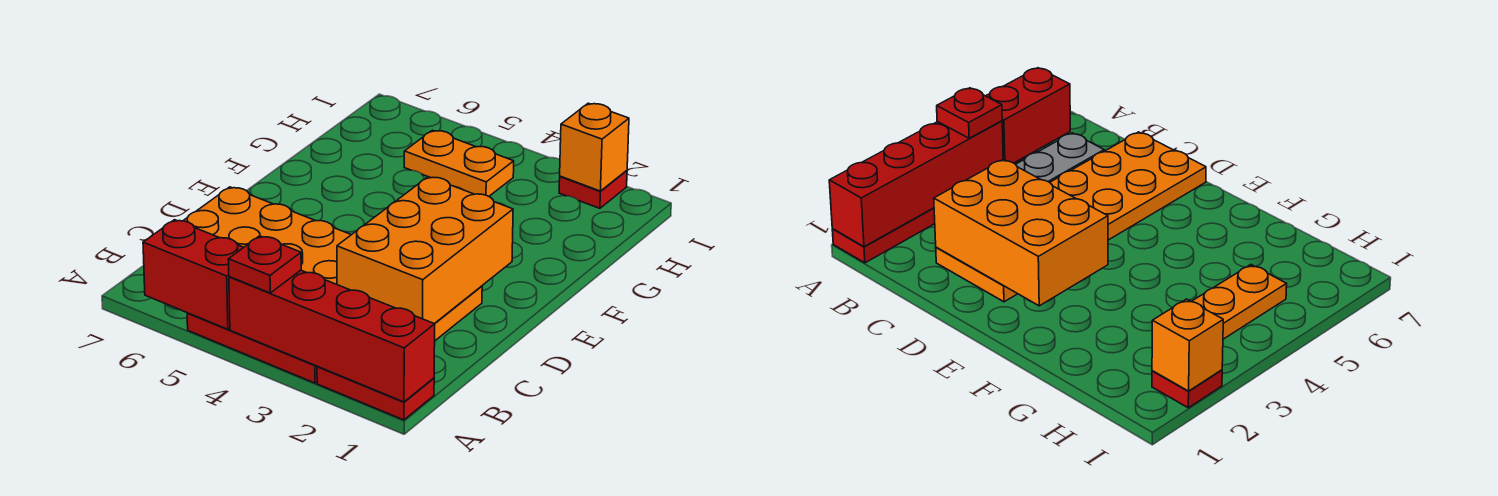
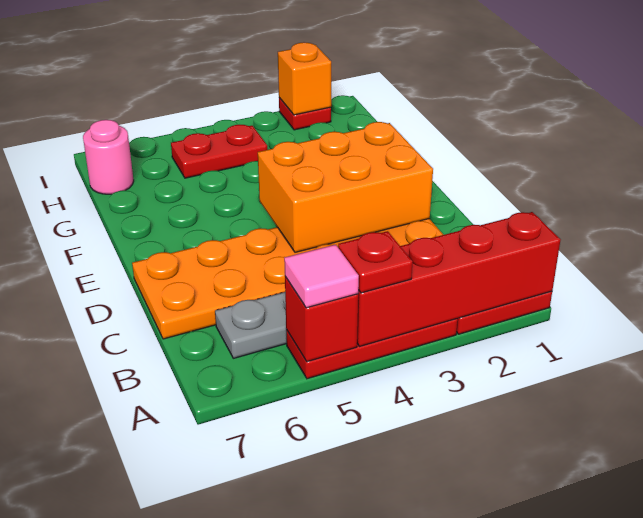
red 1x2 brick [143,220,244,329] -> red 1x1 brick [285,277,358,362]
none -> pink 1x1 tile [284,245,359,308]
orange 2x3 brick [337,177,513,324] -> orange 2x3 brick turned to [258,122,433,252]
orange 1x2 plate [404,130,514,196] -> red 1x2 plate [171,125,267,178]
none -> pink 1x1 round brick [83,120,134,194]

